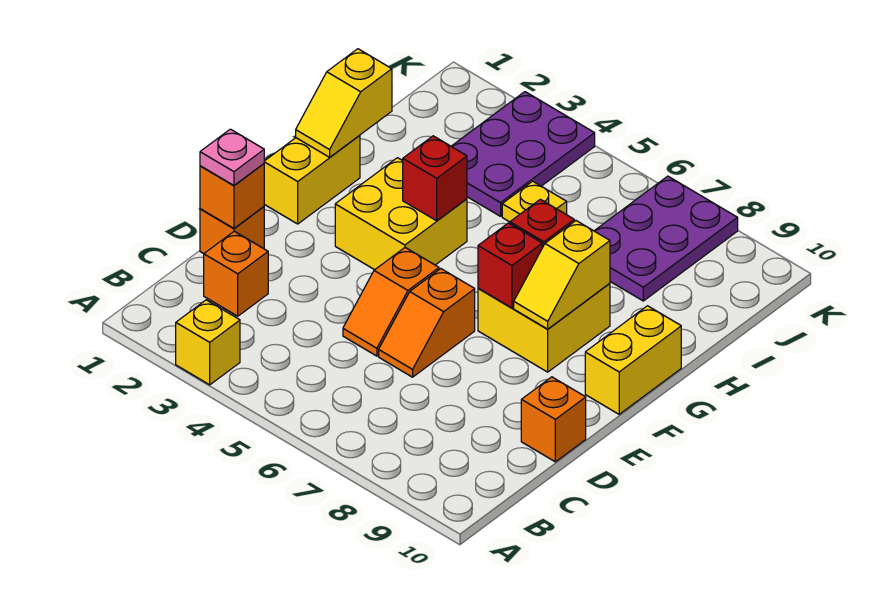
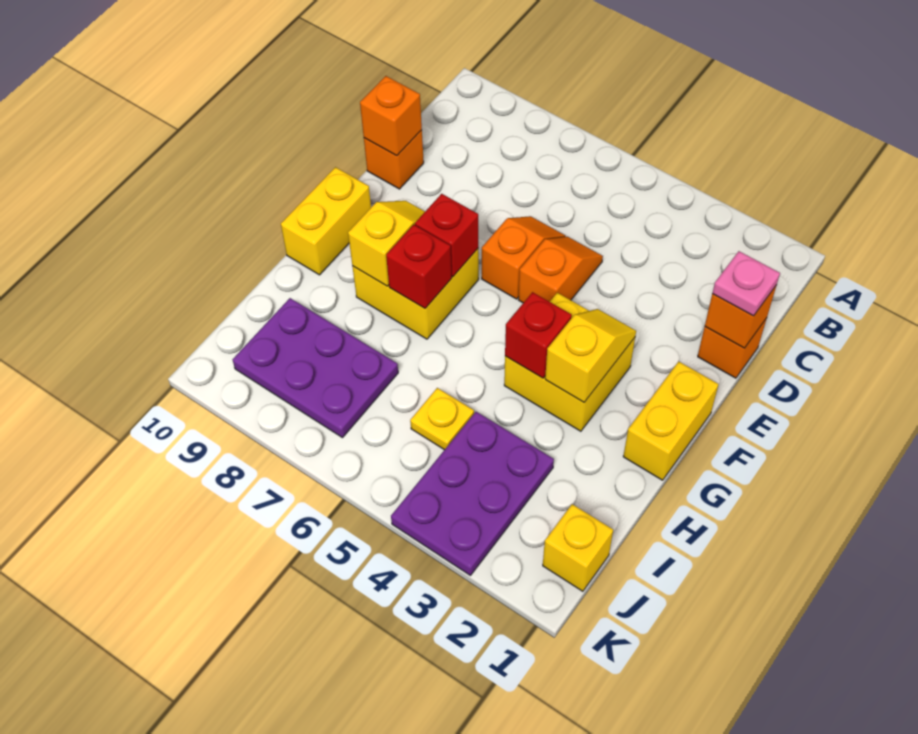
yellow 1x1 brick [176,300,240,385] -> yellow 1x1 brick moved to [543,504,613,591]
orange 1x1 brick [204,231,268,316] -> orange 1x1 brick moved to [360,76,422,156]
yellow 1x2 slope [296,49,392,157] -> yellow 1x2 slope moved to [545,309,636,402]
purple 2x3 plate [595,176,738,301] -> purple 2x3 plate turned to [233,298,398,438]

